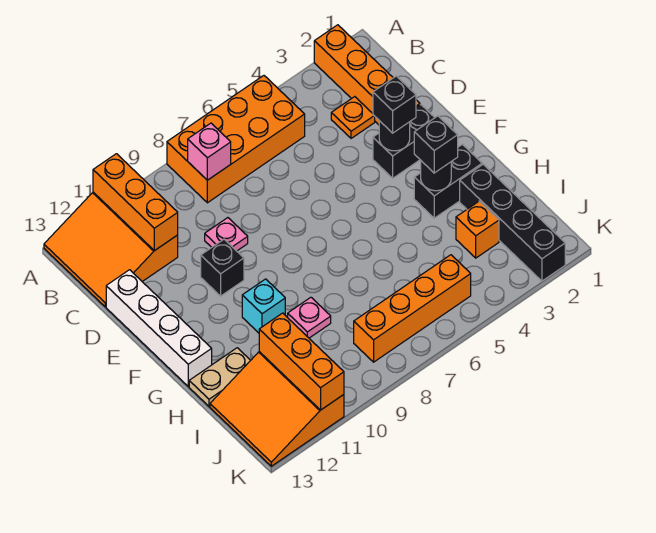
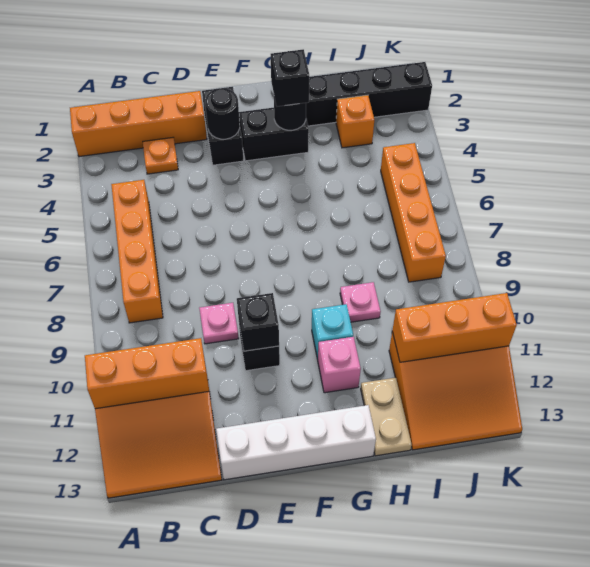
orange 2x4 brick [167,76,305,203] -> orange 1x4 brick [111,180,163,323]
pink 1x1 brick [188,123,231,180] -> pink 1x1 brick moved to [318,337,361,393]
black 1x1 brick [373,76,416,133] -> black 1x1 brick moved to [237,293,279,351]
black 1x2 brick [414,144,482,218] -> black 1x2 brick turned to [239,108,309,161]

